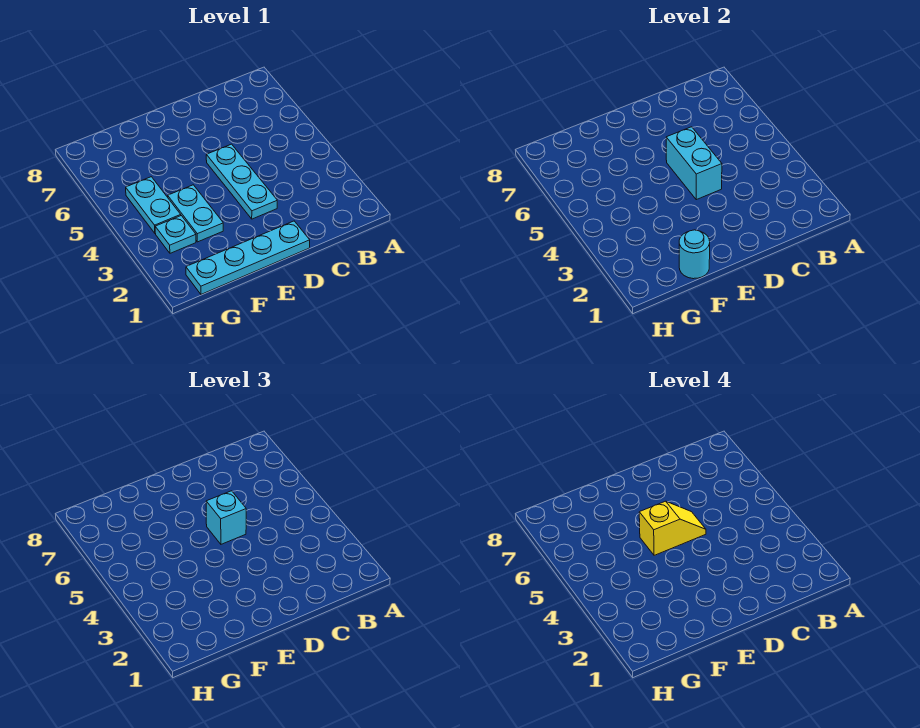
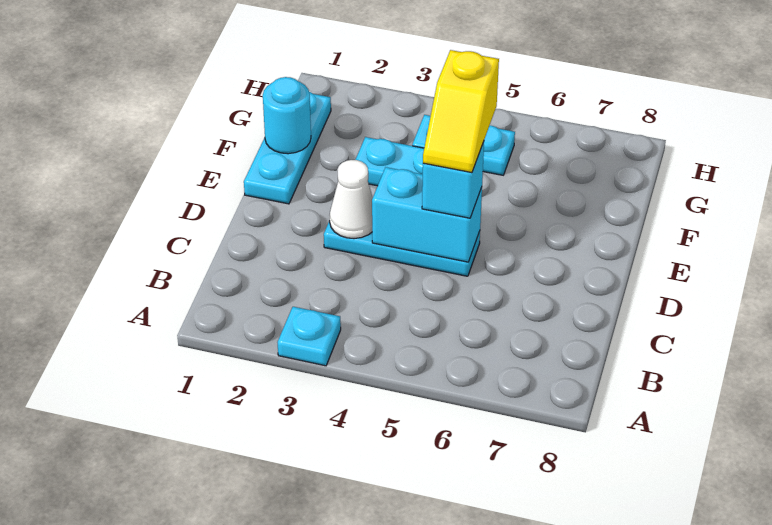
cyan 1x4 plate [186,221,310,294] -> cyan 1x3 plate [244,92,331,204]
none -> white 1x1 cone [330,160,373,239]
cyan 1x1 plate [155,216,196,253] -> cyan 1x1 plate moved to [278,307,341,366]

